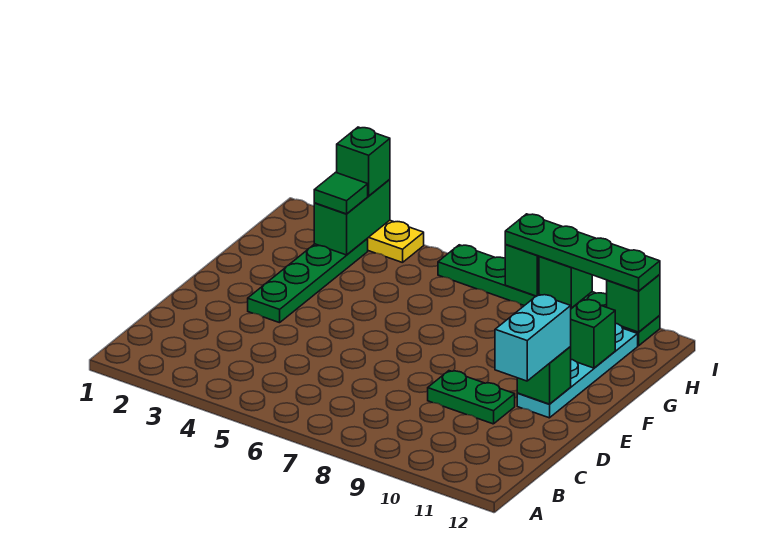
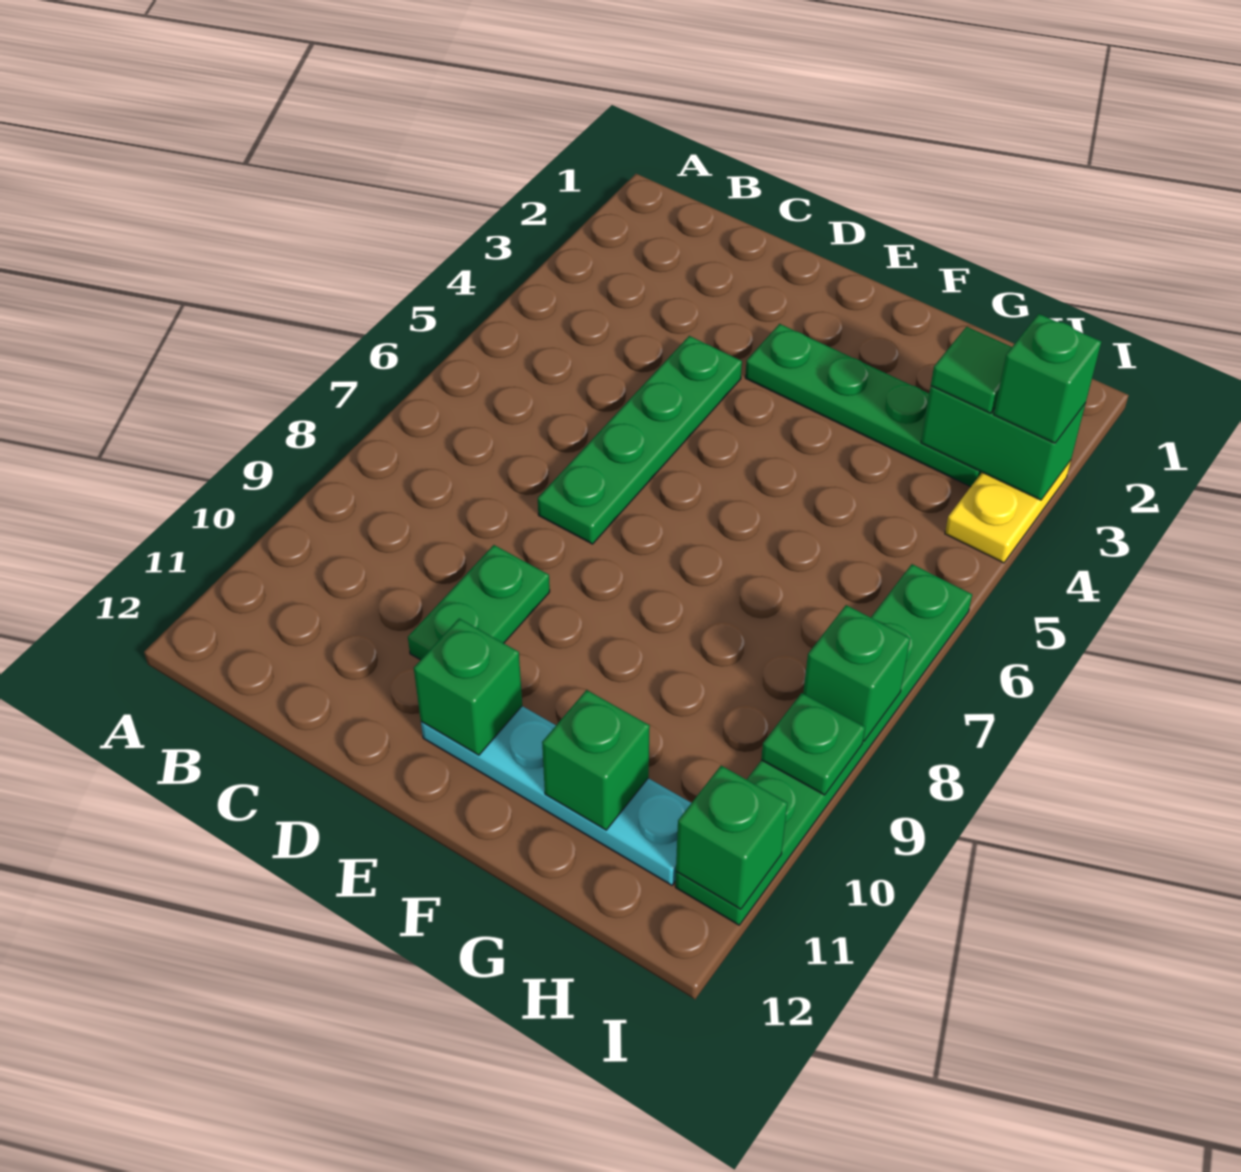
cyan 1x2 brick [495,294,571,381] -> none
green 1x4 plate [505,214,660,291] -> green 1x4 plate moved to [538,336,742,544]
green 1x1 brick [539,256,592,308] -> green 1x1 plate [761,693,865,795]

